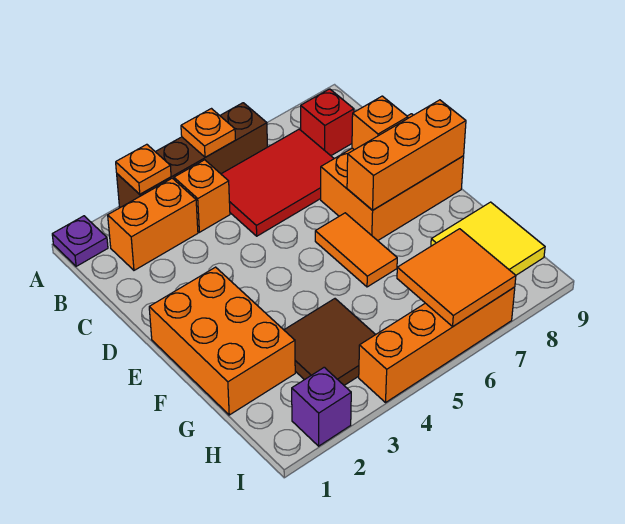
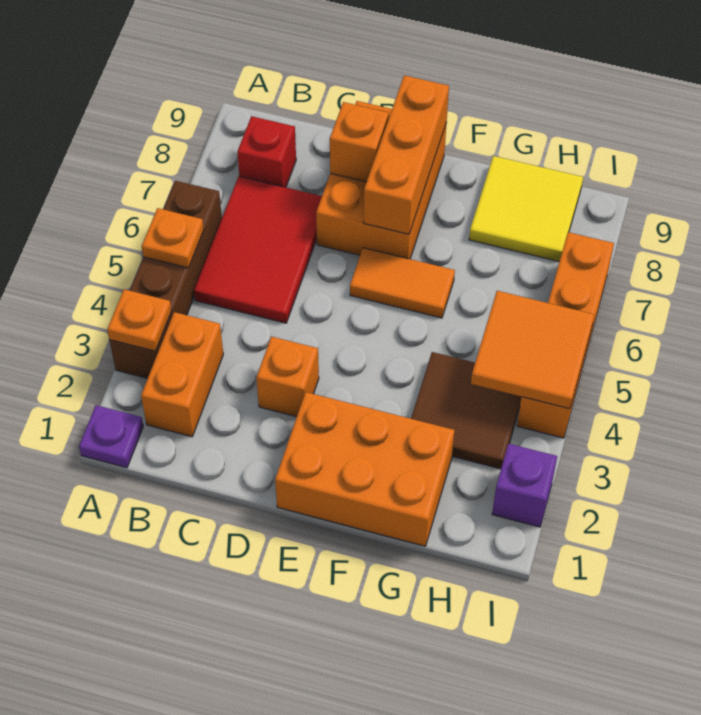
orange 1x1 brick [174,160,230,232] -> orange 1x1 brick moved to [256,337,319,417]
orange 2x2 tile [397,229,516,326] -> orange 2x2 tile moved to [471,291,594,409]

